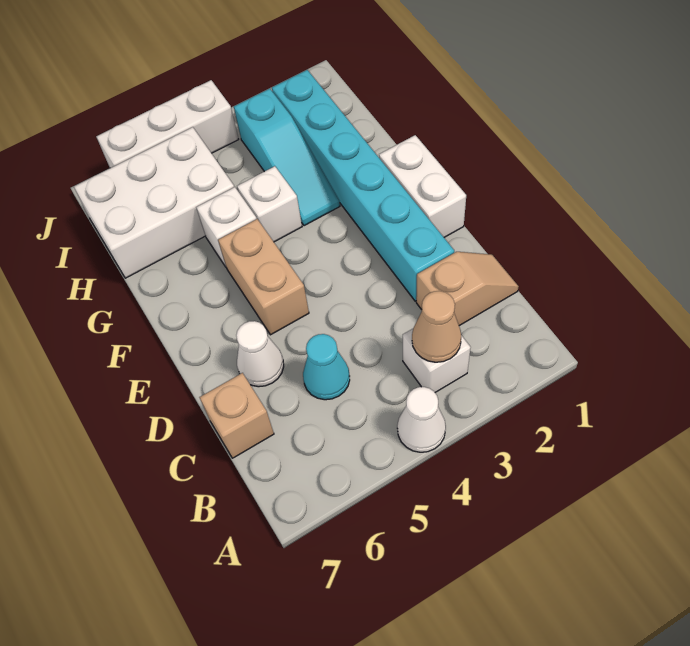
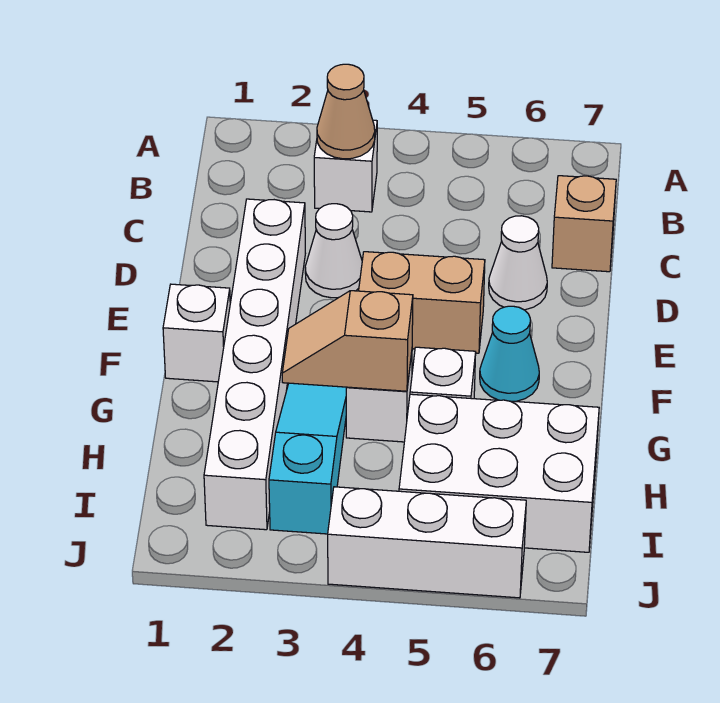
white 1x1 cone [397,387,446,452] -> white 1x1 cone moved to [305,204,362,298]
tan 1x2 slope [416,252,519,326] -> tan 1x2 slope moved to [282,291,413,391]
cyan 1x1 cone [303,334,350,400] -> cyan 1x1 cone moved to [480,306,539,401]
cyan 1x6 brick [272,70,454,301] -> white 1x6 brick [204,199,305,530]
white 1x2 brick [379,135,466,237] -> white 1x1 brick [163,284,230,382]
tan 1x2 brick [218,219,309,335] -> tan 1x2 brick turned to [359,252,485,353]

